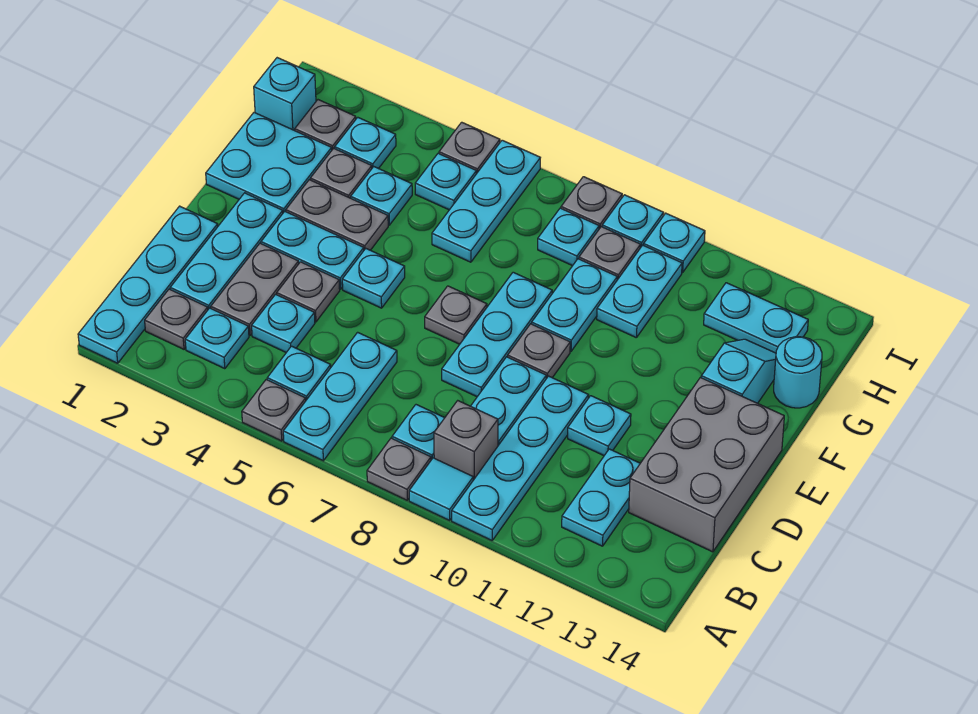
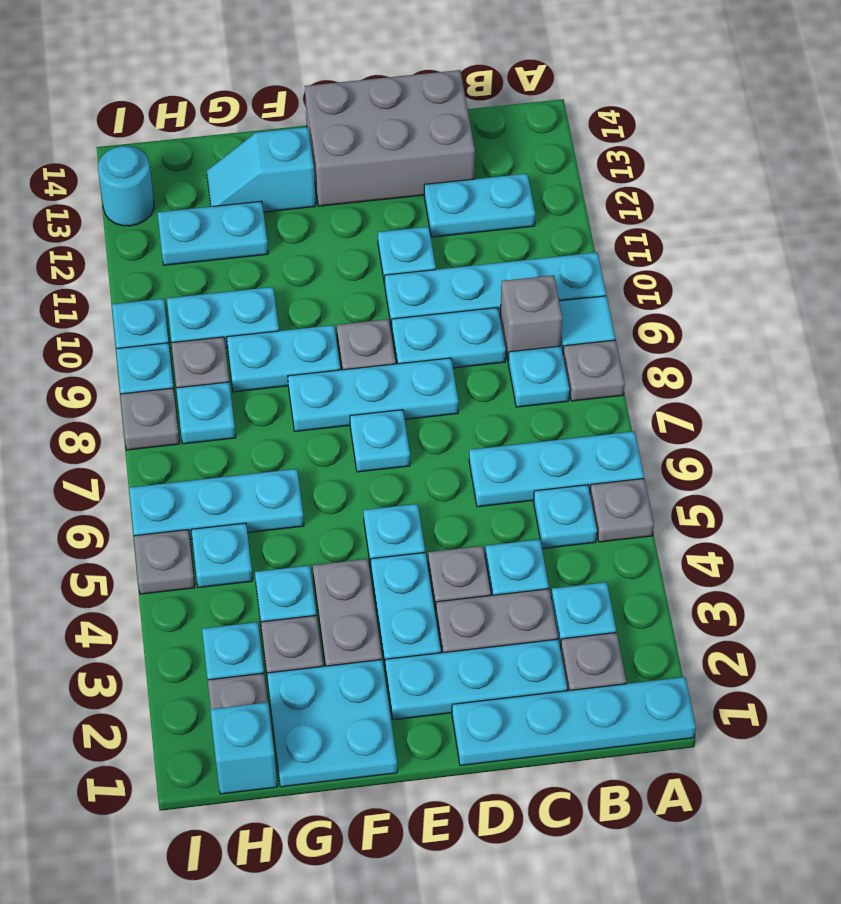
grey 1x1 plate [425,286,487,344] -> cyan 1x1 plate [350,410,410,472]
cyan 1x1 round brick [774,337,822,408] -> cyan 1x1 round brick moved to [98,146,154,226]
cyan 1x2 plate [704,283,808,353] -> cyan 1x2 plate turned to [158,201,268,265]

